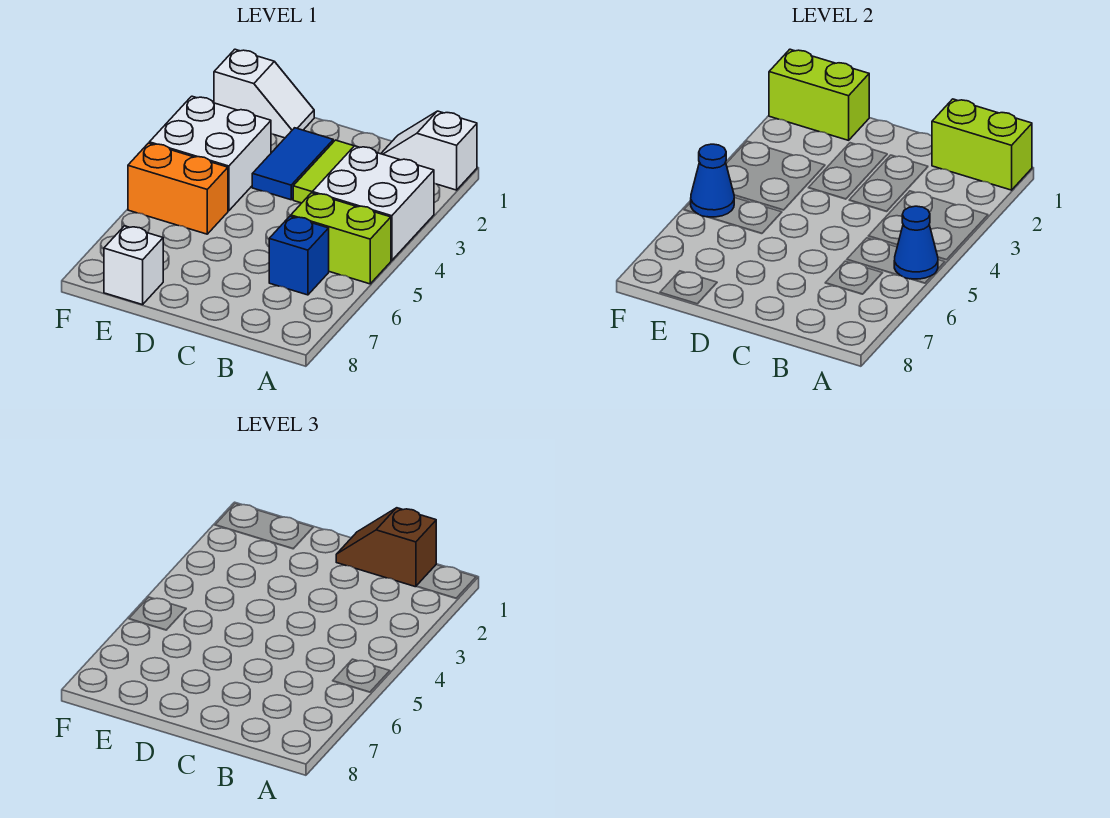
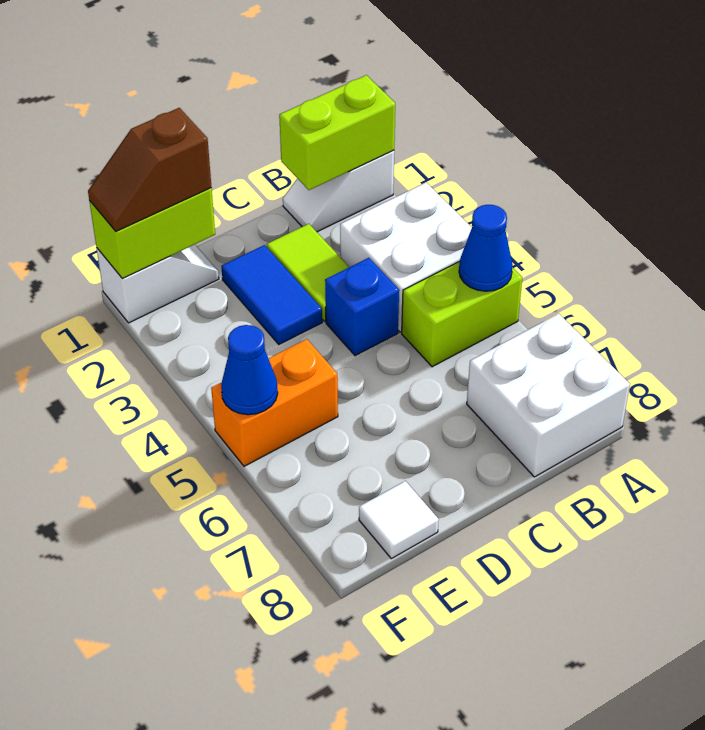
brown 1x2 slope [336,508,436,587] -> brown 1x2 slope moved to [88,108,212,231]
blue 1x1 brick [269,216,329,295] -> blue 1x1 brick moved to [325,258,399,356]
white 2x2 brick [149,96,271,211] -> white 2x2 brick moved to [467,314,630,477]
white 1x1 brick [104,226,163,305] -> white 1x1 tile [359,481,439,559]

